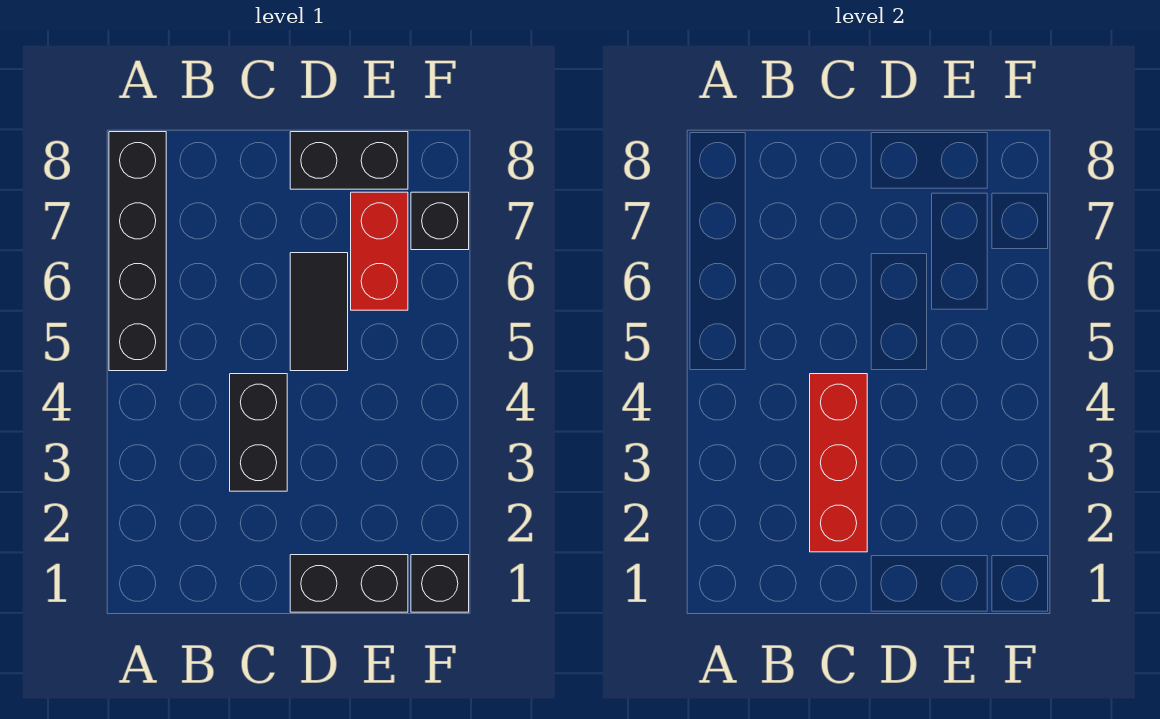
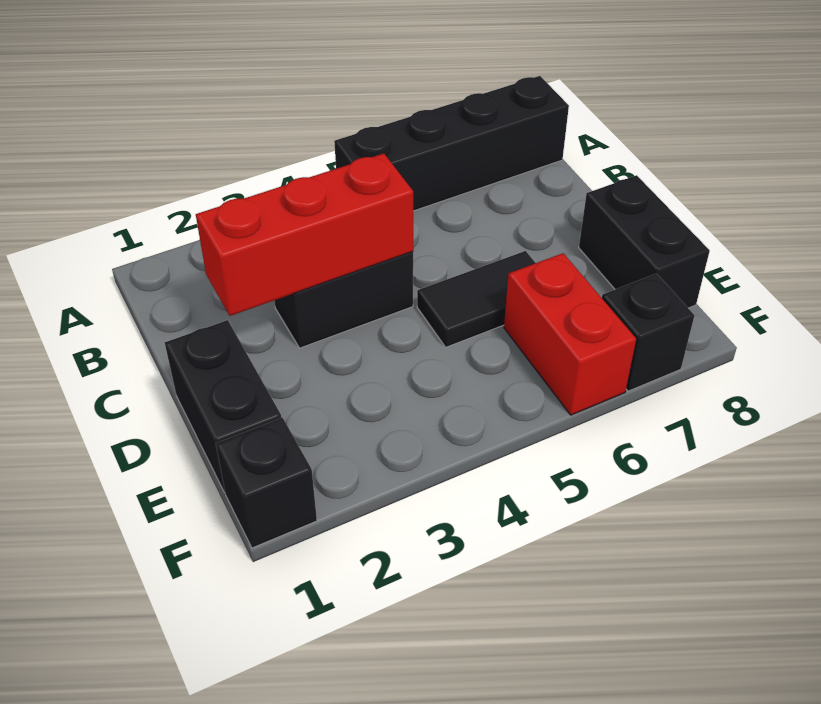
red 1x2 brick [351,192,408,310] -> red 1x2 brick turned to [504,253,636,415]

